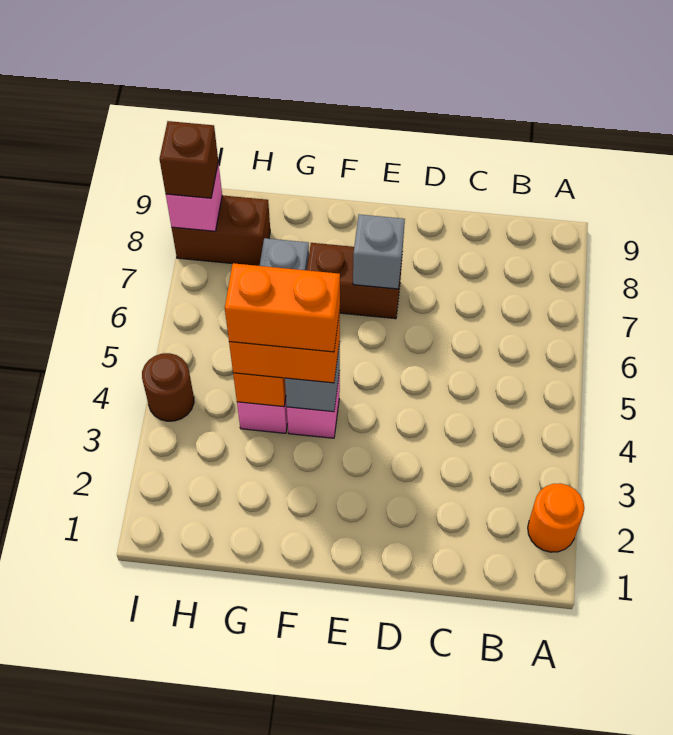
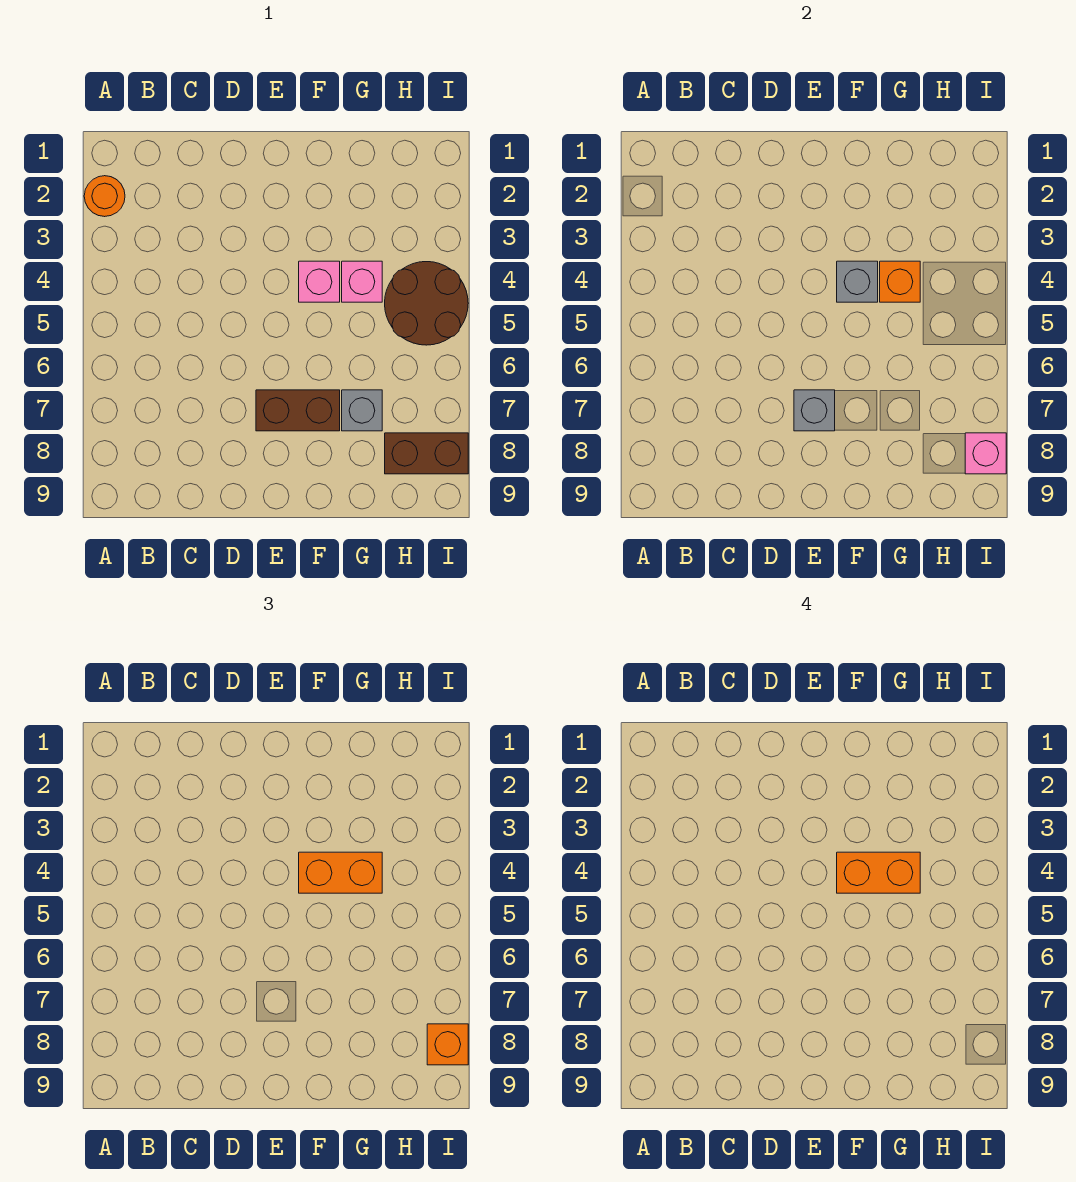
brown 1x1 round brick [142,353,194,421] -> brown 2x2 round brick [385,262,468,345]
brown 1x1 brick [159,121,218,198] -> orange 1x1 brick [427,1024,468,1065]

